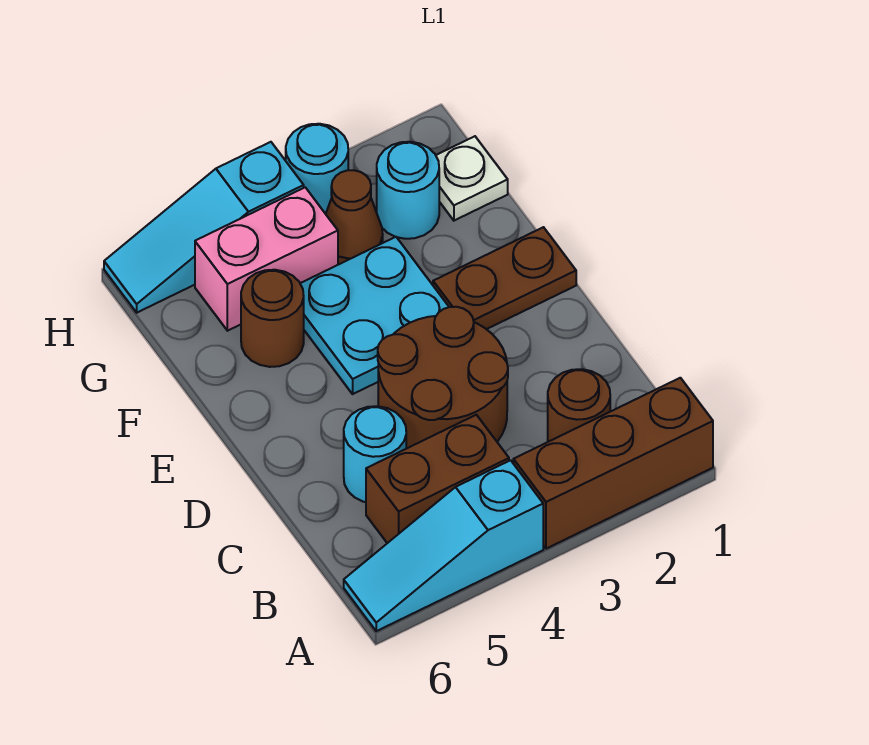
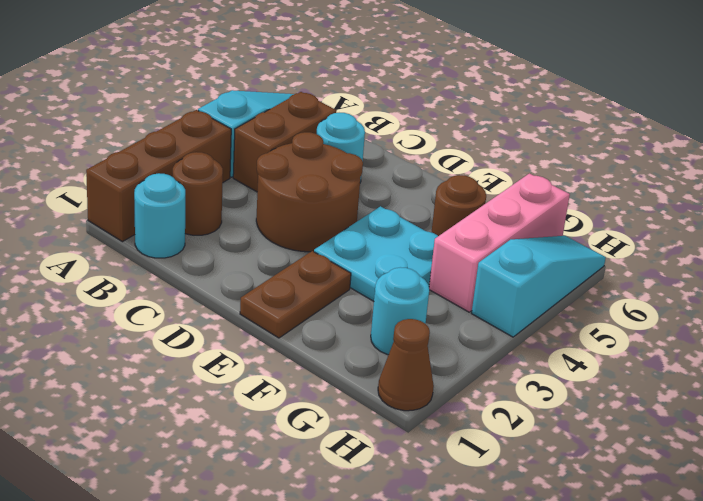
white 1x1 plate [436,136,508,221] -> none
brown 1x1 cone [326,170,383,264] -> brown 1x1 cone moved to [378,319,434,411]
pink 1x2 brick [195,187,338,331] -> pink 1x3 brick [429,173,570,312]
cyan 1x1 round brick [286,124,348,214] -> cyan 1x1 round brick moved to [134,173,185,258]

